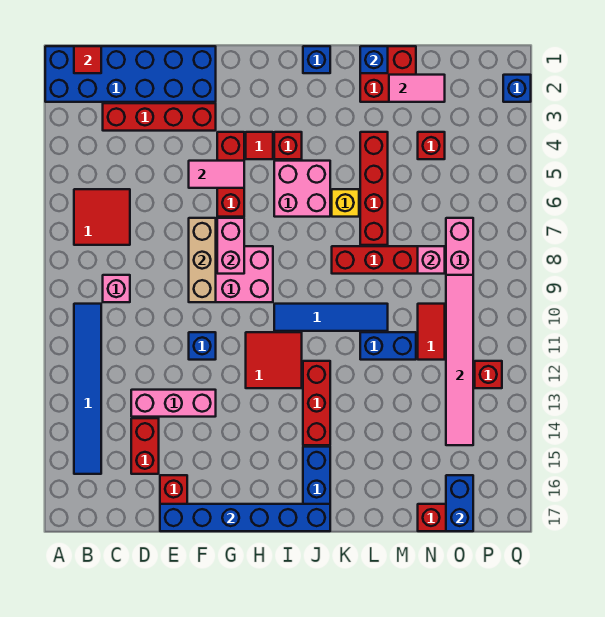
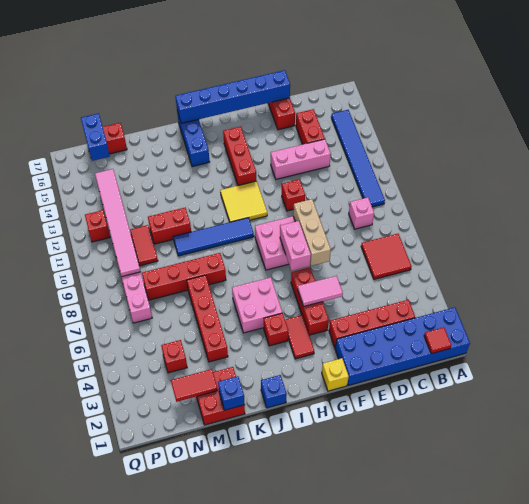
blue 1x1 brick [189,332,216,360] -> red 1x1 brick [282,179,305,211]
red 1x1 tile [246,132,273,159] -> red 1x2 tile [285,315,314,359]
red 2x2 tile [246,332,302,388] -> yellow 2x2 tile [220,181,267,222]
red 1x3 brick [303,361,330,445] -> red 1x3 brick moved to [223,126,256,186]
yellow 1x1 brick [332,189,359,217] -> yellow 1x1 brick moved to [322,358,349,391]
blue 1x2 brick [360,332,416,360] -> red 1x2 brick [148,208,191,244]
pink 1x2 tile [389,75,445,102] -> red 1x2 tile [171,369,218,402]
pink 1x1 brick [418,246,445,274] -> none
blue 1x1 brick [503,75,531,102] -> none

